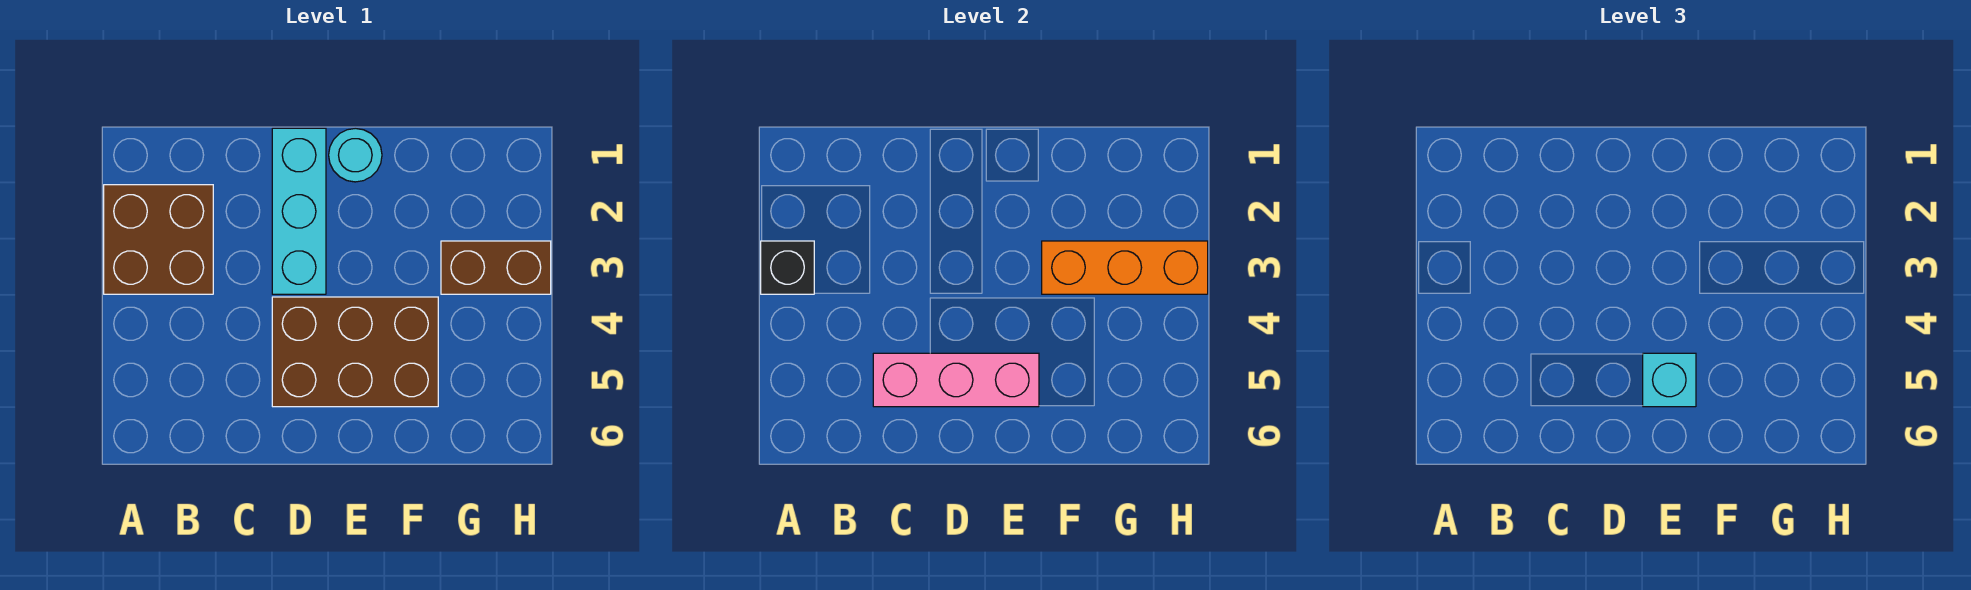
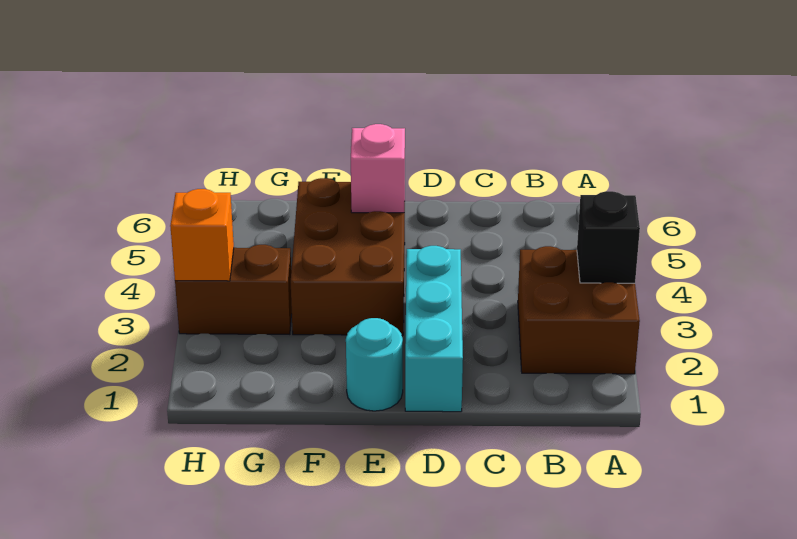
pink 1x3 brick [873,353,1039,407] -> pink 1x1 brick [351,124,405,213]
brown 2x3 brick [272,297,438,407] -> brown 2x3 brick turned to [291,178,405,335]
cyan 1x1 brick [1643,353,1696,407] -> none
orange 1x3 brick [1042,241,1208,294] -> orange 1x1 brick [170,189,234,281]

